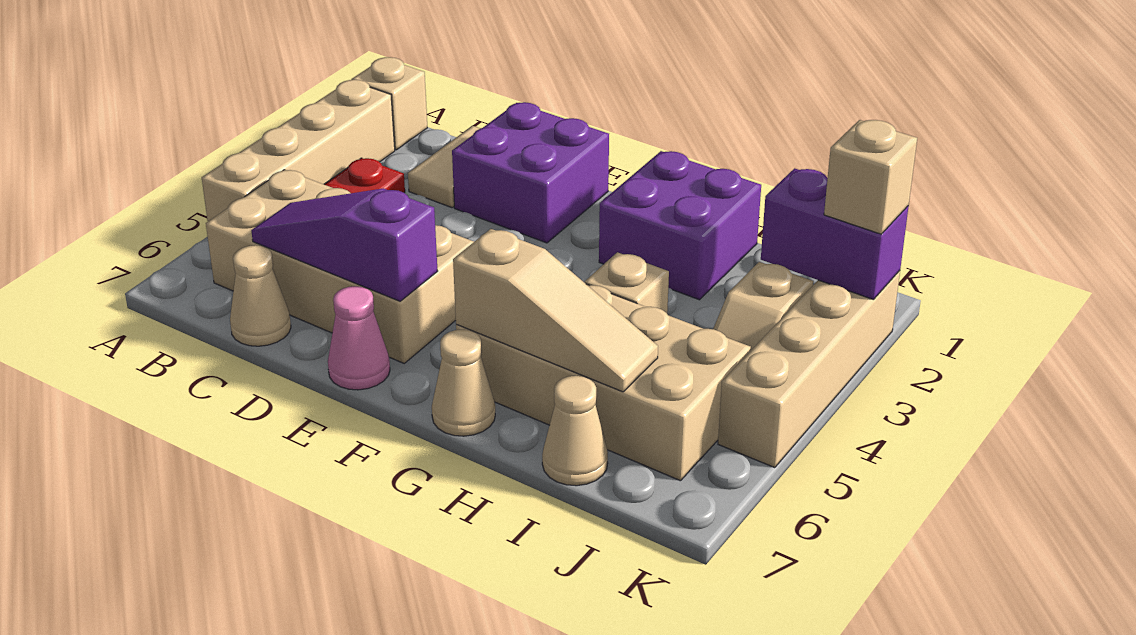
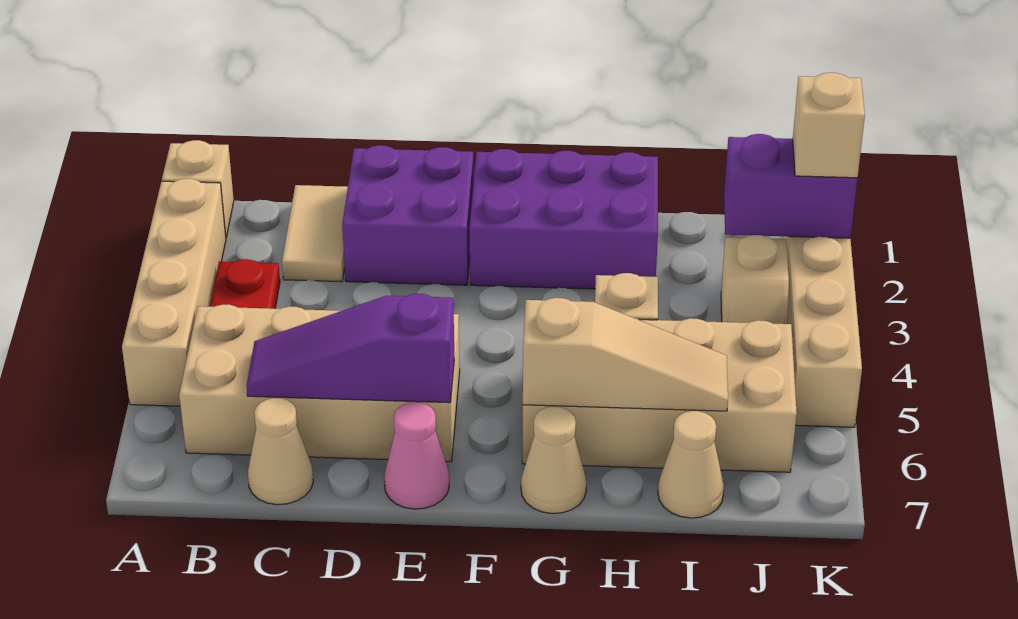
purple 2x2 brick [599,151,761,300] -> purple 2x3 brick [469,149,658,289]

